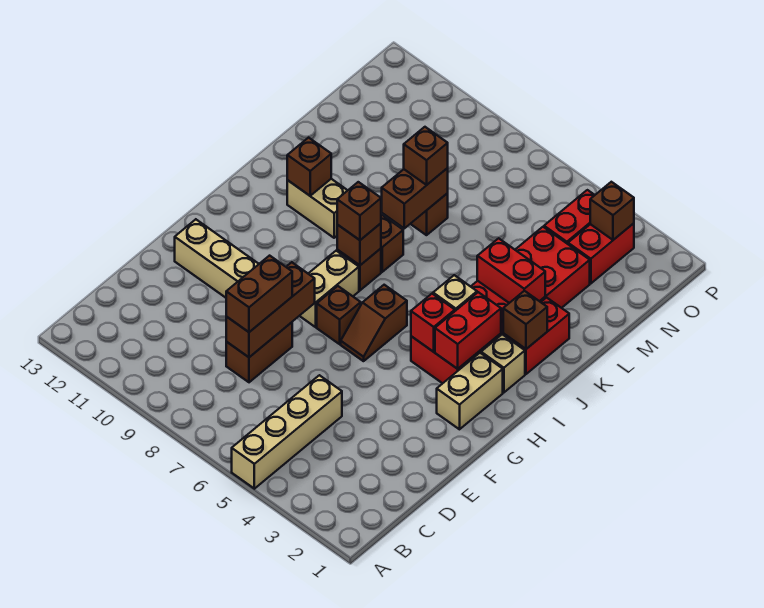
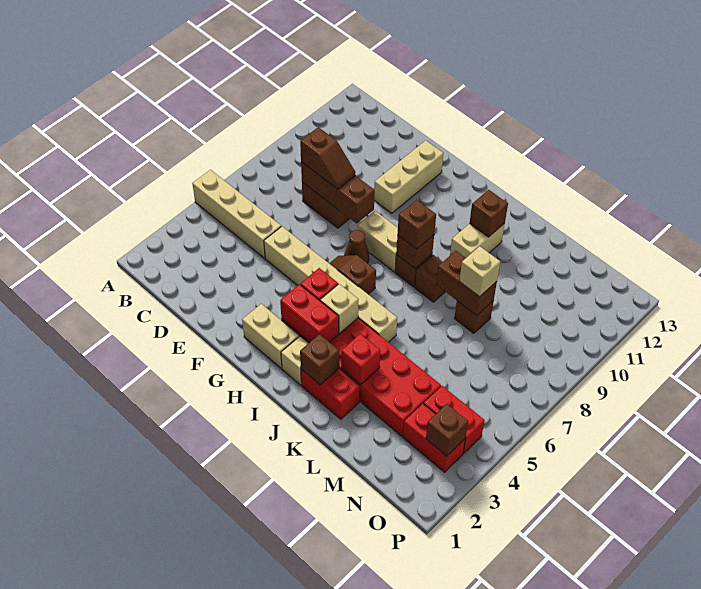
brown 1x2 brick [226,256,292,332] -> brown 1x2 slope [300,127,355,189]
none -> tan 1x6 brick [264,226,397,342]
brown 1x1 brick [317,286,361,344] -> brown 1x1 cone [345,230,369,263]
red 1x2 brick [477,238,545,303] -> red 1x1 brick [341,334,380,384]
brown 1x1 brick [404,127,448,185] -> tan 1x1 brick [459,246,500,297]

